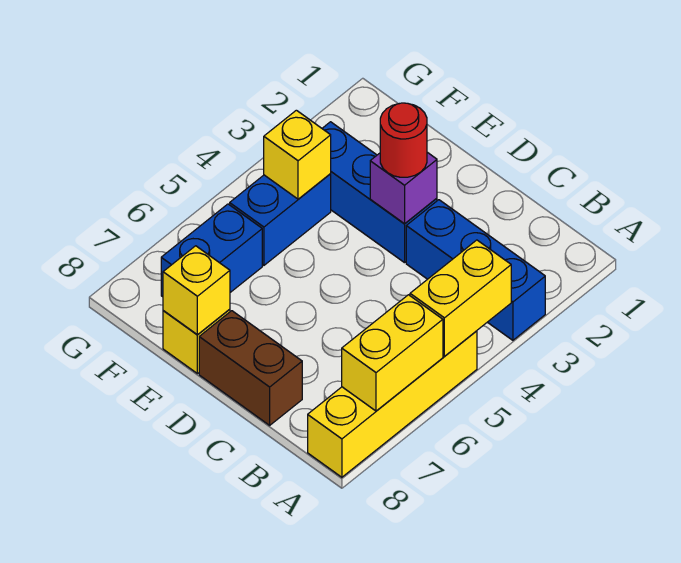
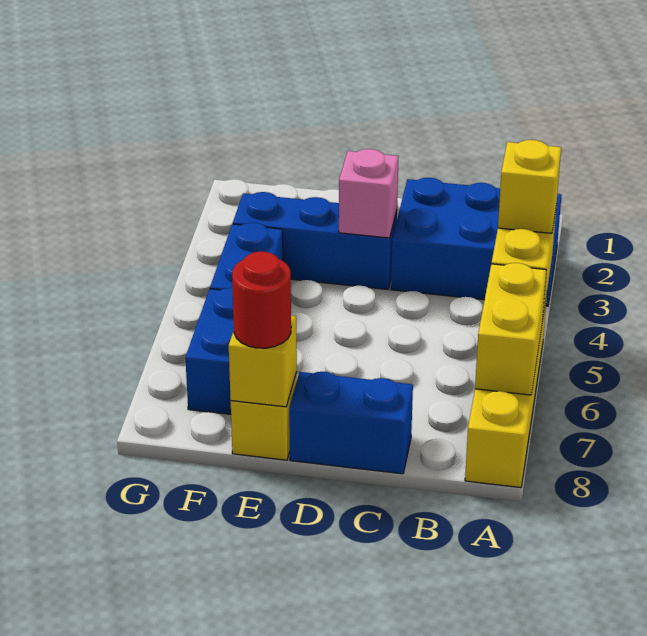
blue 1x3 brick [406,200,545,340] -> blue 2x3 brick [391,178,561,306]
brown 1x2 brick [199,311,302,425] -> blue 1x2 brick [289,372,413,474]
purple 1x1 brick [370,152,437,224] -> pink 1x1 brick [339,149,399,238]
red 1x1 round brick [380,103,427,177] -> red 1x1 round brick moved to [232,251,291,348]
yellow 1x1 brick [264,110,331,199] -> yellow 1x1 brick moved to [498,140,561,233]

